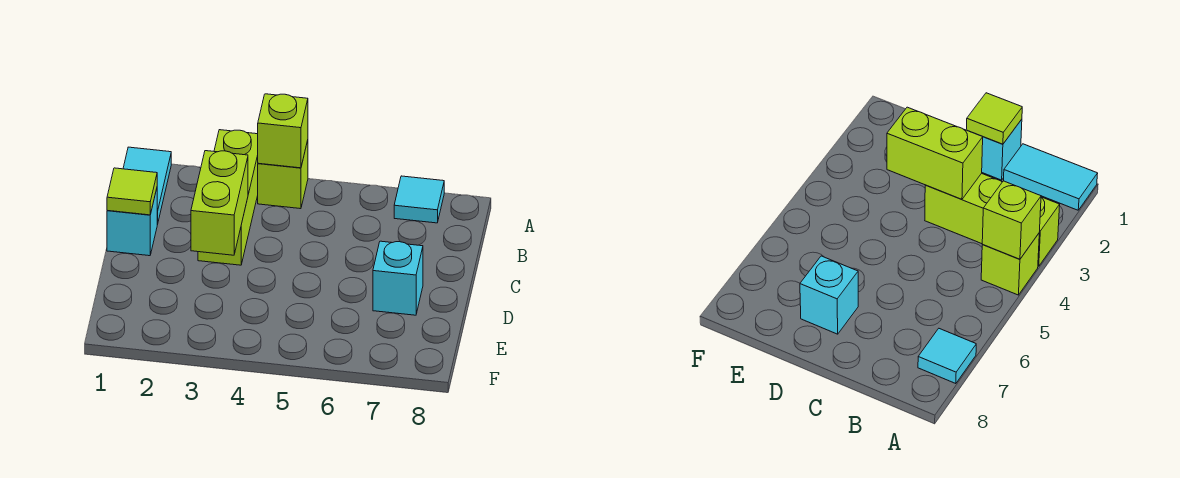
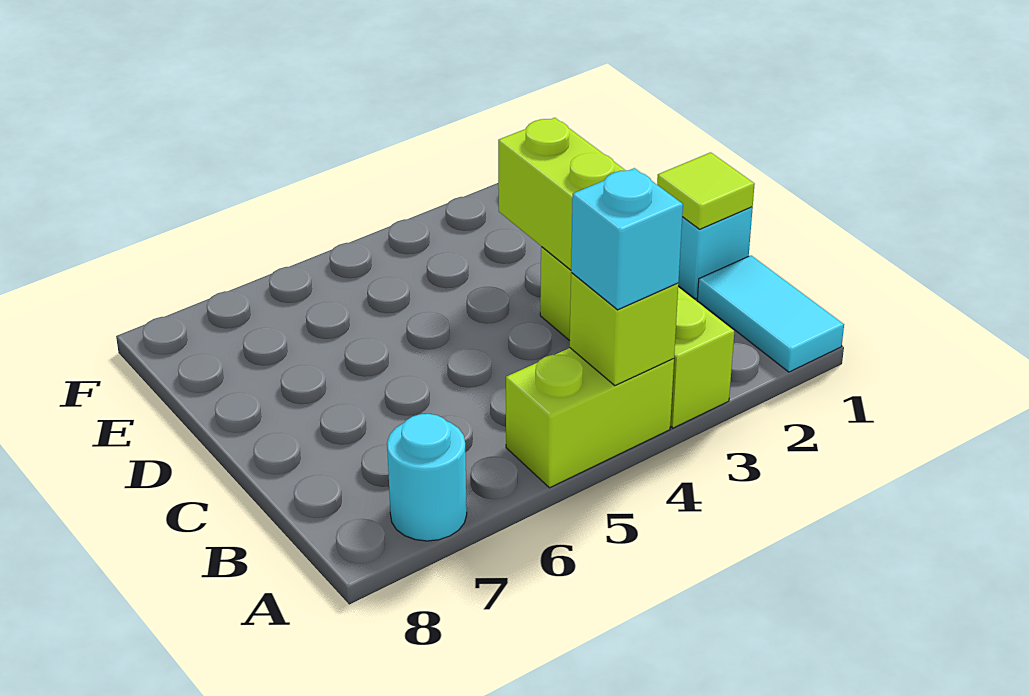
lime 1x1 brick [258,140,308,209] -> lime 1x2 brick [506,348,674,488]
cyan 1x1 tile [394,176,444,223] -> cyan 1x1 round brick [387,414,467,541]
cyan 1x1 brick [373,241,423,315] -> cyan 1x1 brick moved to [571,168,683,310]

